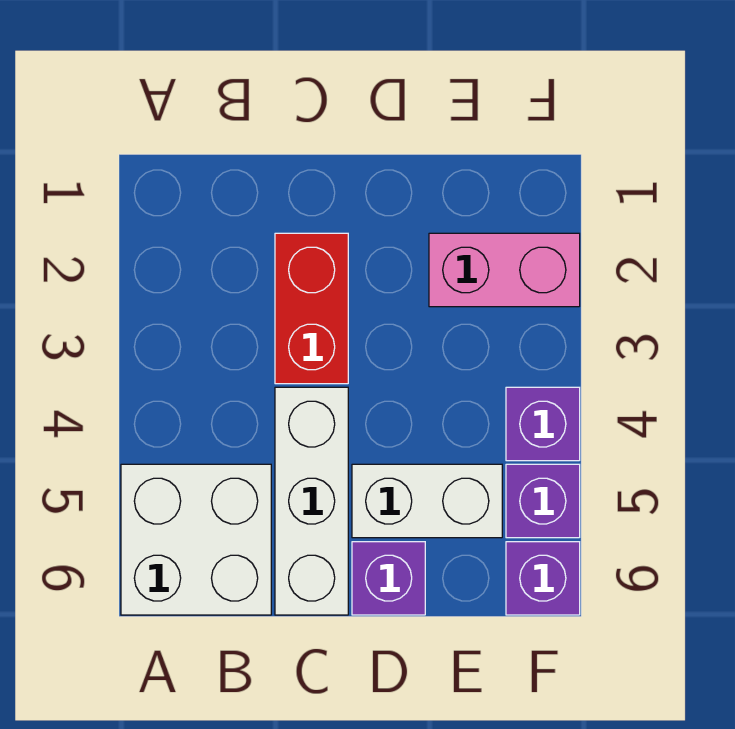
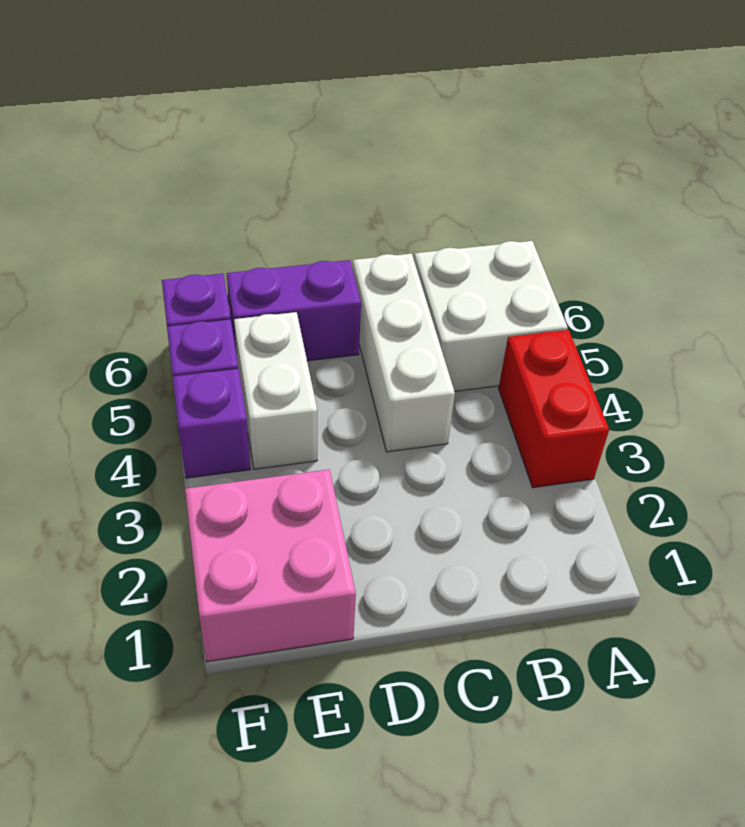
red 1x2 brick [275,233,348,384] -> red 1x2 brick moved to [499,330,609,488]
white 1x2 brick [352,464,502,538] -> white 1x2 brick turned to [234,312,317,469]
purple 1x1 brick [352,542,425,615] -> purple 1x2 brick [227,260,361,361]
pink 1x2 brick [429,233,580,307] -> pink 2x2 brick [185,469,356,662]

